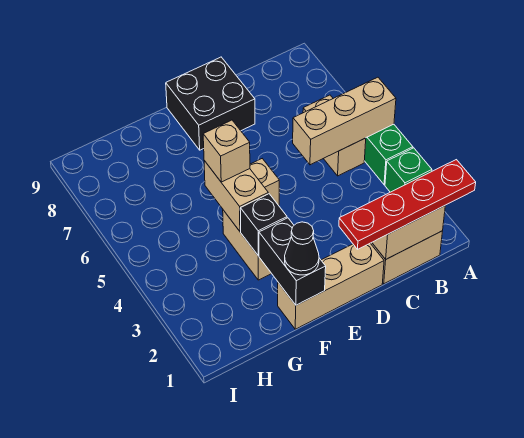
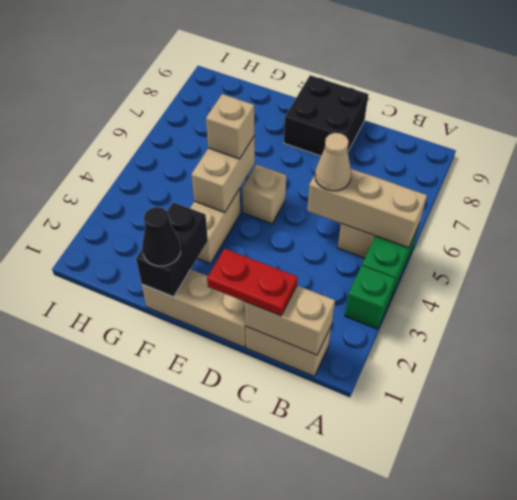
red 1x4 plate [339,160,476,249] -> red 1x2 plate [207,249,298,316]
none -> tan 1x1 cone [315,133,351,191]
black 1x1 brick [240,194,287,256] -> none

